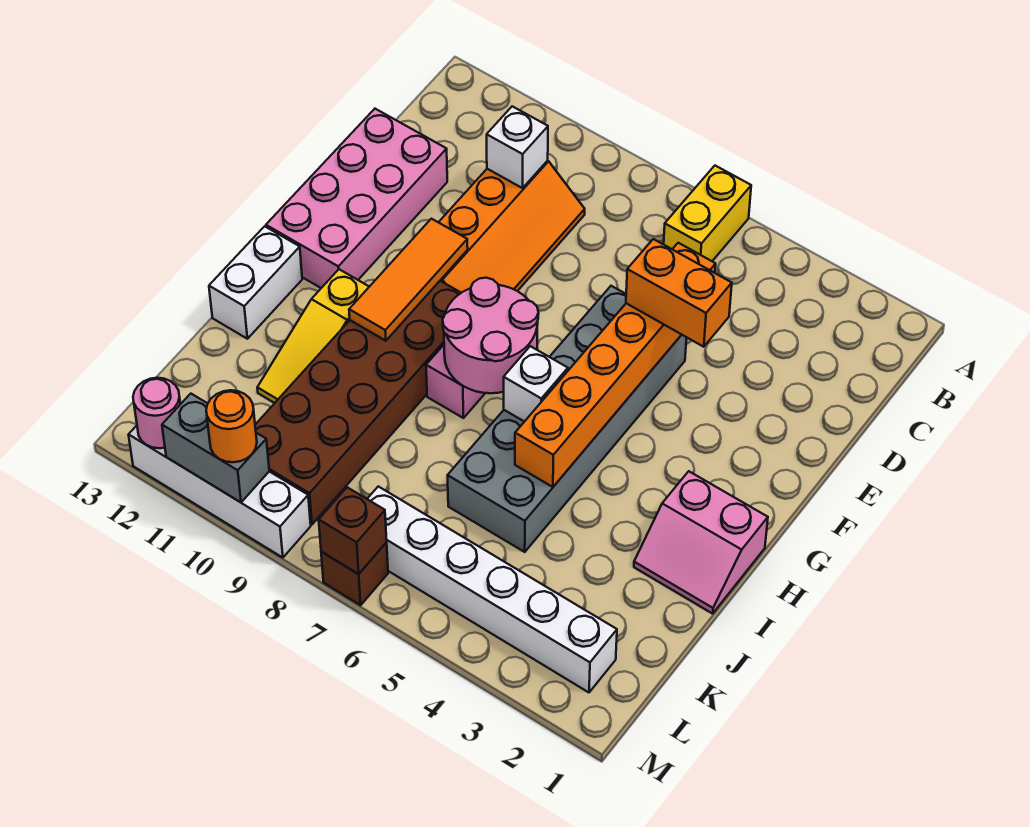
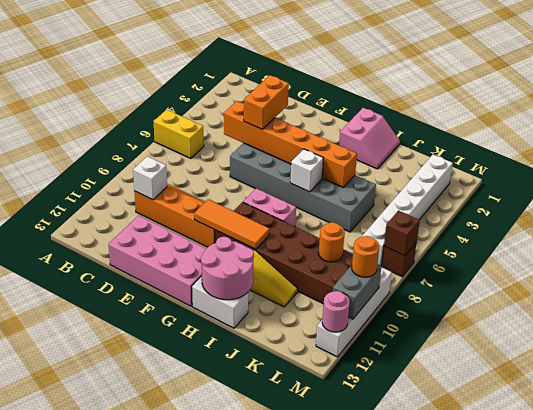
pink 2x2 round brick [443,278,539,393] -> pink 2x2 round brick moved to [201,237,254,300]
none -> orange 1x1 round brick [319,222,345,262]

